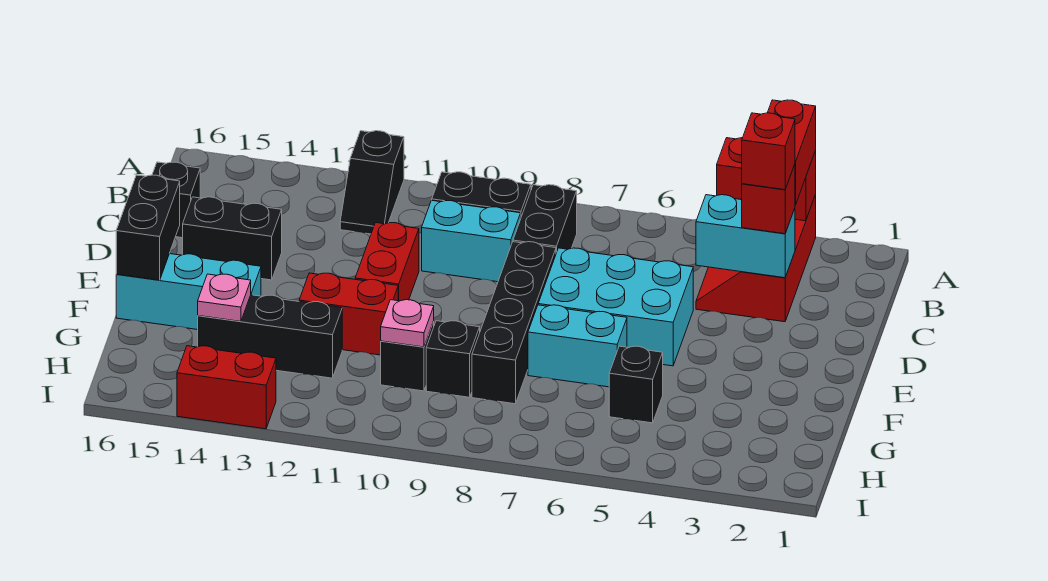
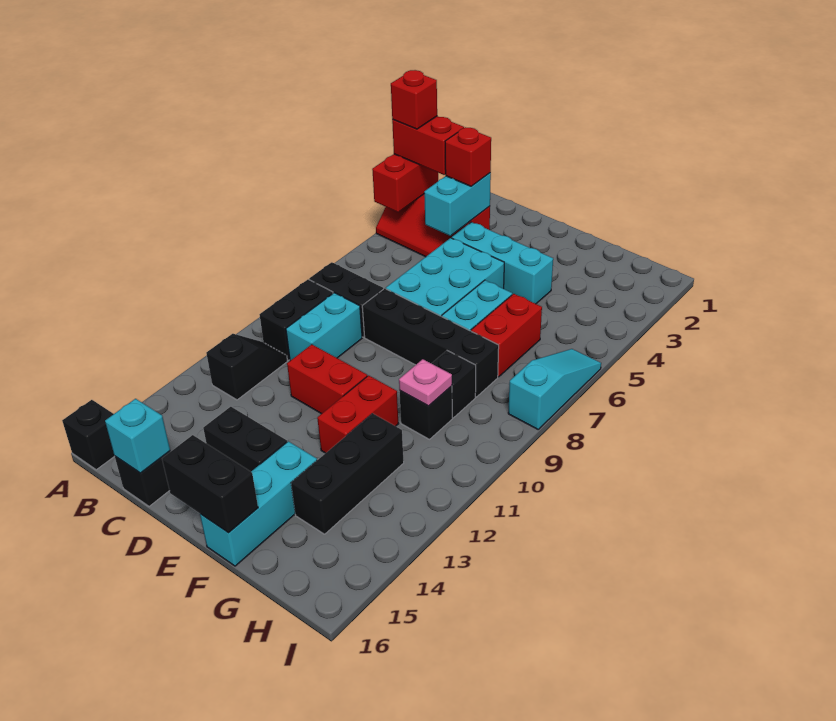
black 1x2 slope [340,131,404,234] -> black 1x2 slope turned to [206,334,287,400]
red 1x1 brick [742,113,795,190] -> red 1x1 brick moved to [391,70,437,129]
none -> cyan 1x1 brick [105,399,170,473]
none -> cyan 1x3 brick [452,222,553,304]
black 1x2 brick [183,197,282,280] -> black 1x2 brick turned to [203,407,287,472]
black 1x1 brick [609,346,663,423] -> black 1x1 brick moved to [62,400,114,470]
pink 1x1 plate [198,274,251,321] -> none
none -> cyan 1x3 slope [508,349,601,429]
red 1x2 brick [177,346,276,429] -> red 1x2 brick moved to [471,294,542,377]

